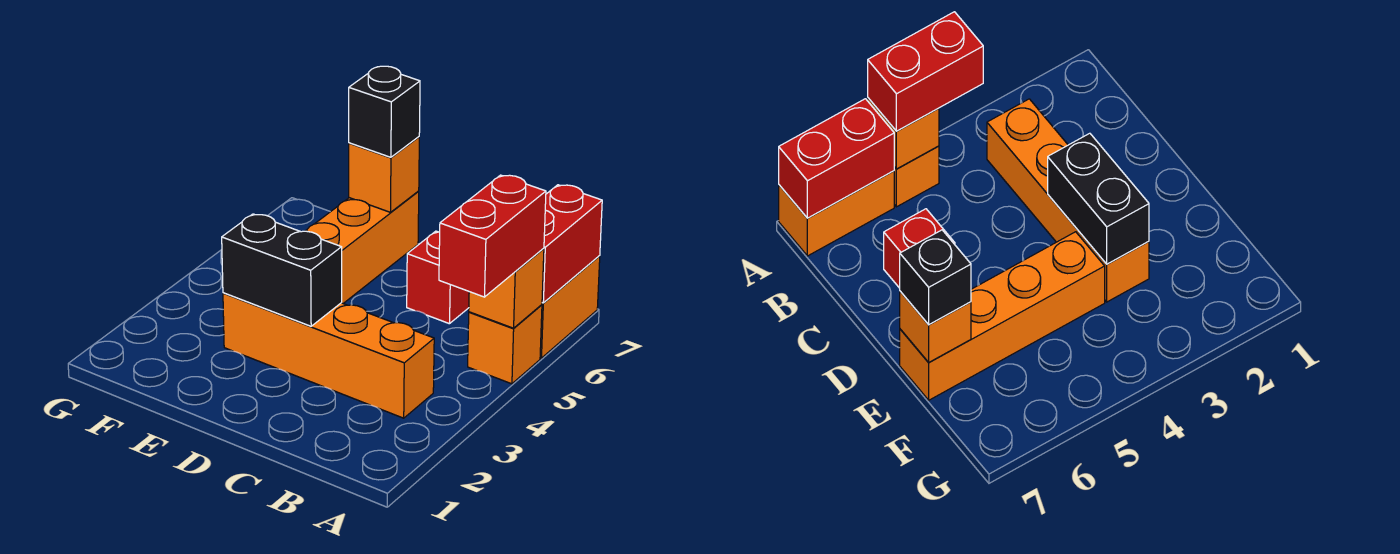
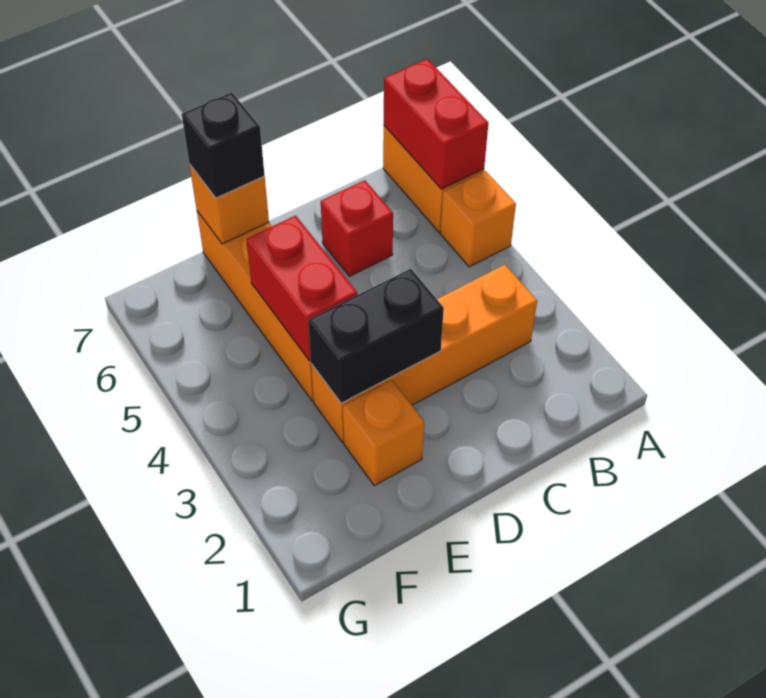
red 1x2 brick [439,175,546,297] -> red 1x2 brick moved to [246,215,357,361]
orange 1x1 brick [469,248,544,328] -> orange 1x1 brick moved to [343,380,424,486]

